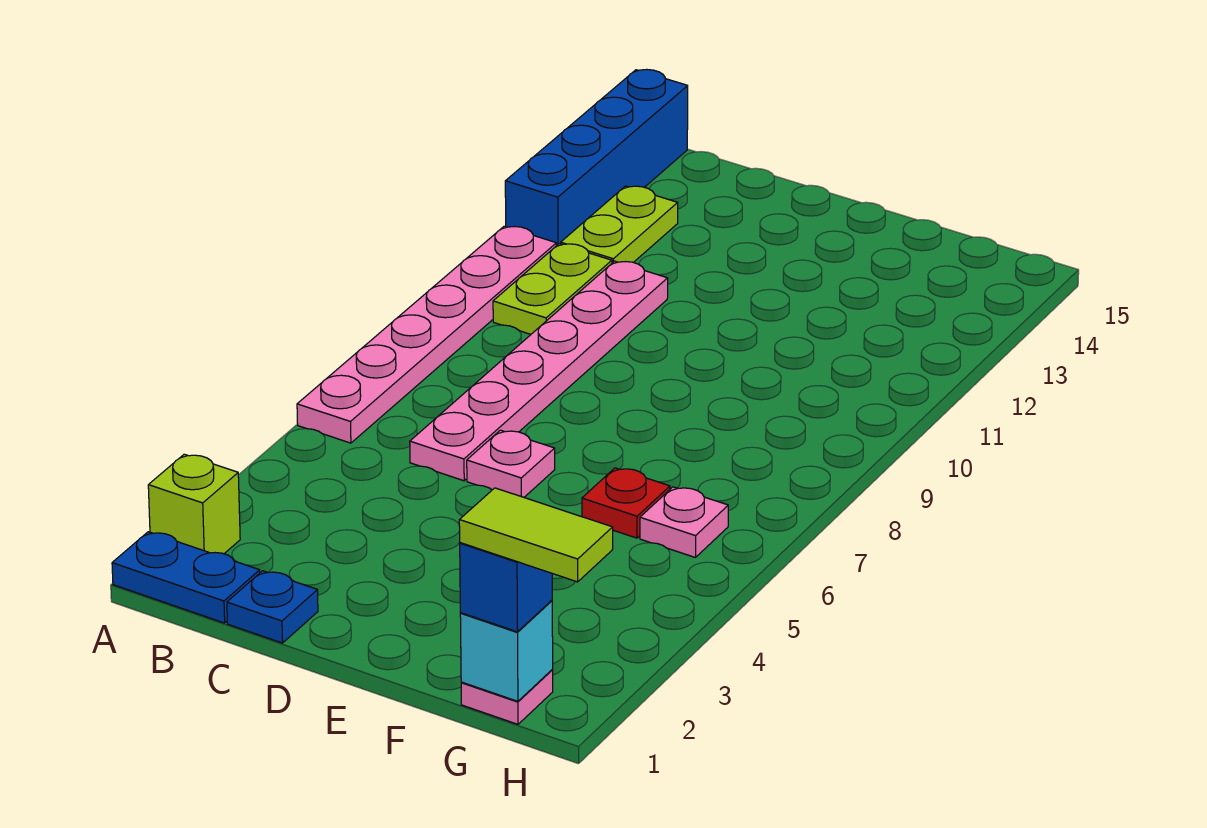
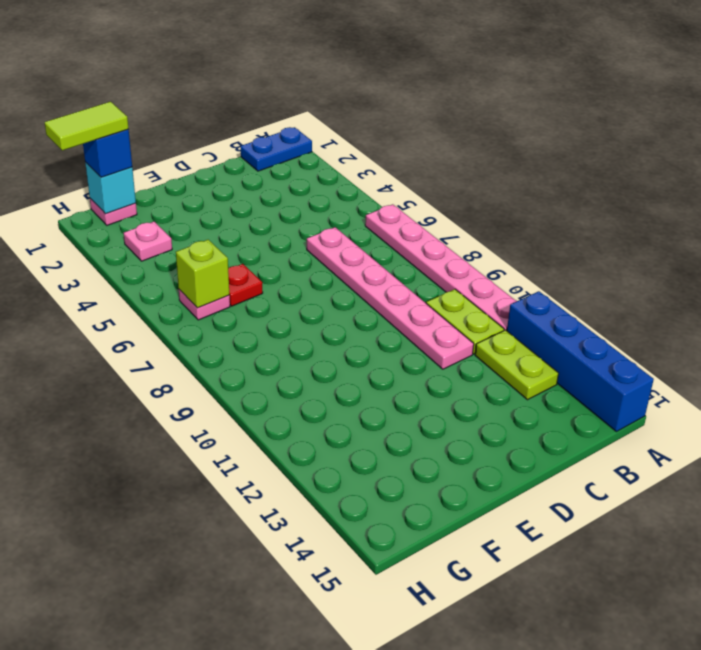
lime 1x1 brick [148,454,240,554] -> lime 1x1 brick moved to [176,240,229,308]
blue 1x1 plate [227,571,318,643] -> none
pink 1x1 plate [467,430,555,497] -> pink 1x1 plate moved to [124,221,172,261]

